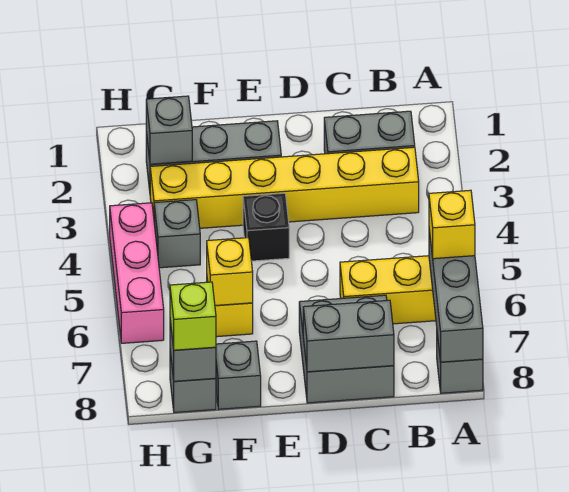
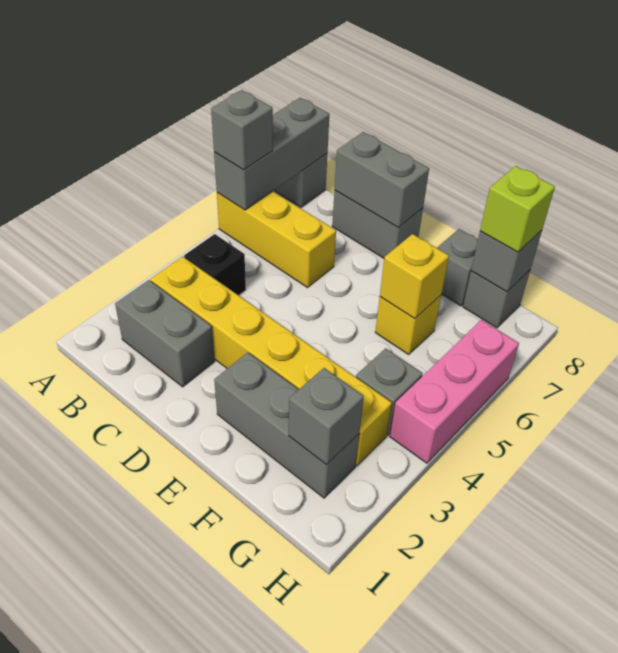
yellow 1x1 brick [429,190,475,259] -> grey 1x1 brick [211,90,273,170]
grey 2x2 brick [299,295,394,403] -> grey 1x2 brick [332,190,423,258]
black 1x1 brick [243,193,289,261] -> black 1x1 brick moved to [184,234,246,295]

